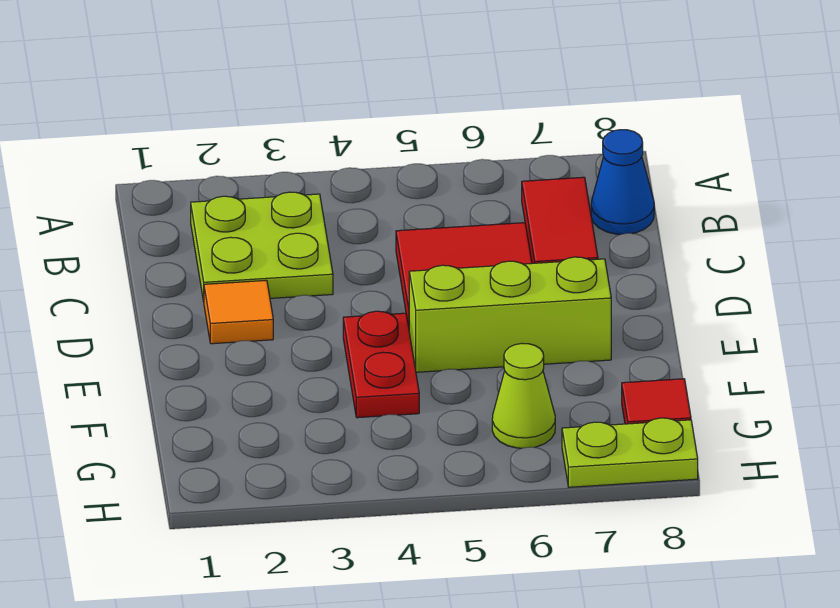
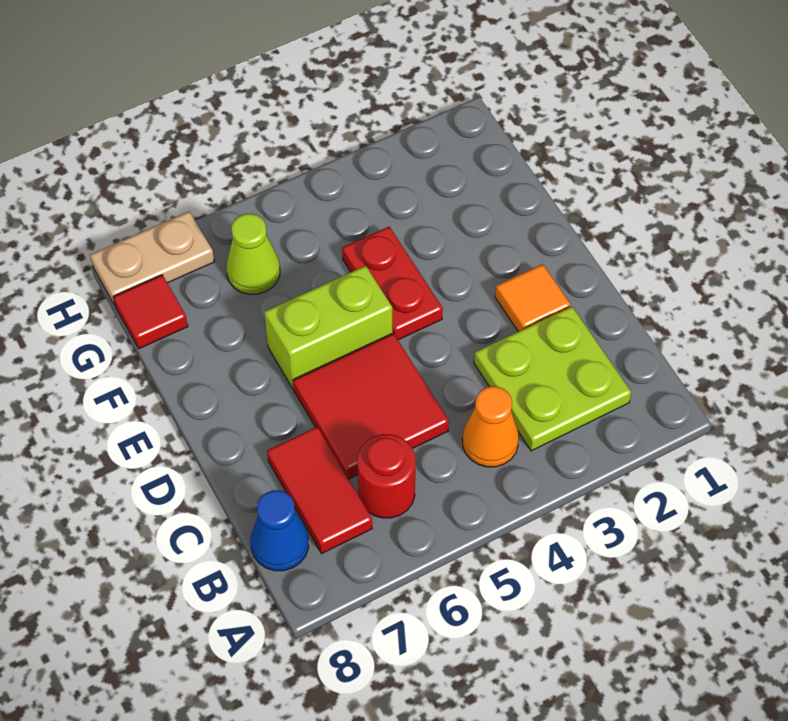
none -> orange 1x1 cone [462,386,519,467]
none -> red 1x1 round brick [357,434,416,518]
lime 1x3 brick [409,257,611,372] -> lime 1x2 brick [264,266,392,389]
lime 1x2 plate [562,418,698,487] -> tan 1x2 plate [90,212,214,305]

